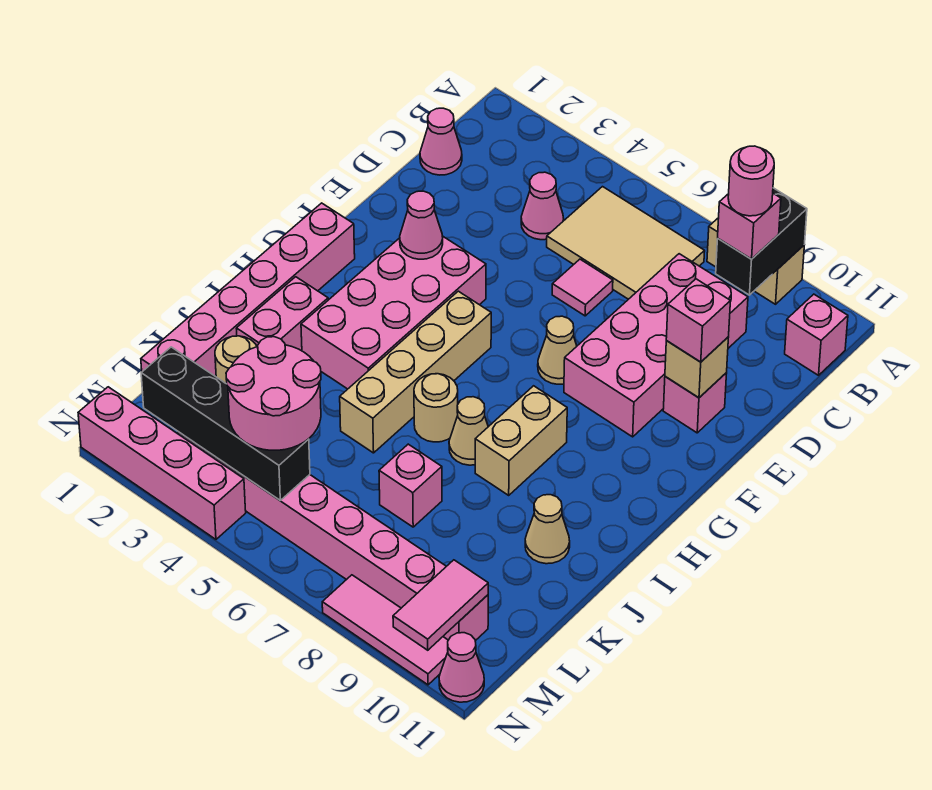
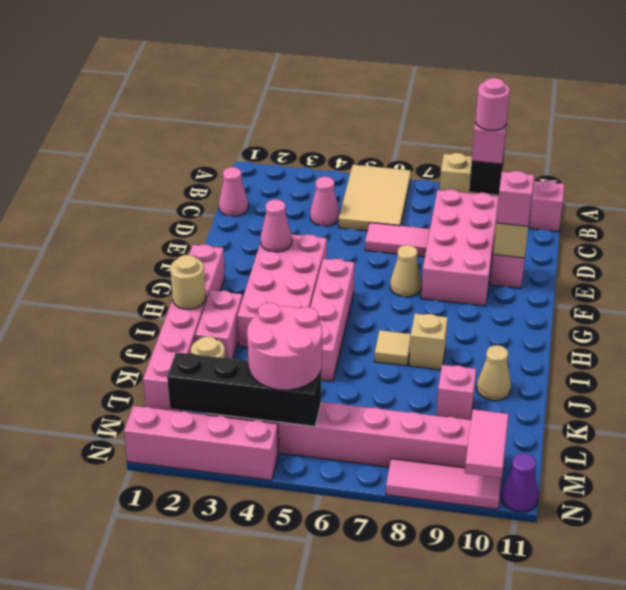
tan 2x3 tile [547,187,705,299] -> tan 2x3 tile turned to [339,165,411,231]
pink 1x1 tile [552,259,613,316] -> pink 1x2 tile [365,223,430,257]
tan 1x4 brick [340,291,491,453] -> pink 1x4 brick [310,259,354,381]
tan 1x2 brick [475,386,567,495] -> tan 1x1 brick [409,314,448,370]
tan 1x1 round brick [414,374,458,442] -> tan 1x1 round brick moved to [170,255,206,309]
tan 1x1 cone [449,397,488,465] -> tan 1x1 tile [374,330,411,366]
pink 1x1 brick [379,444,442,527] -> pink 1x1 brick moved to [436,364,476,420]
pink 1x1 cone [439,633,484,702] -> purple 1x1 cone [501,453,538,512]

